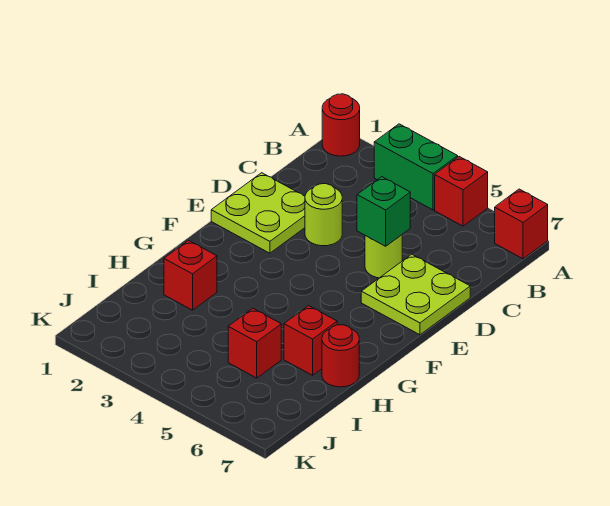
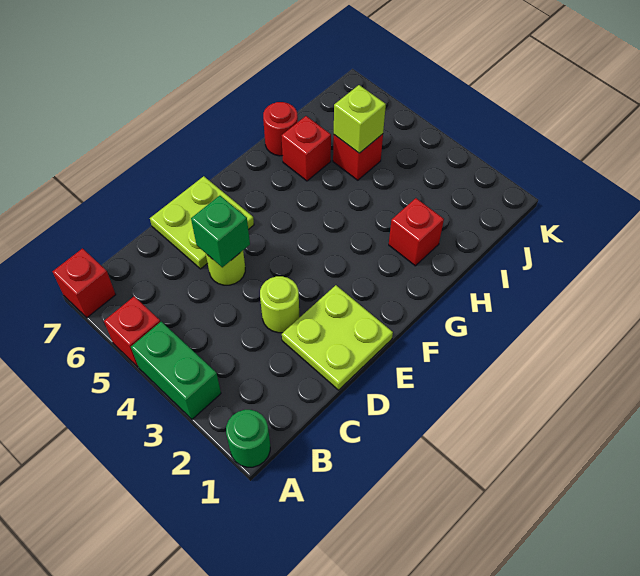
red 1x1 round brick [322,94,360,156] -> green 1x1 round brick [226,410,270,467]
none -> lime 1x1 brick [334,85,386,153]

